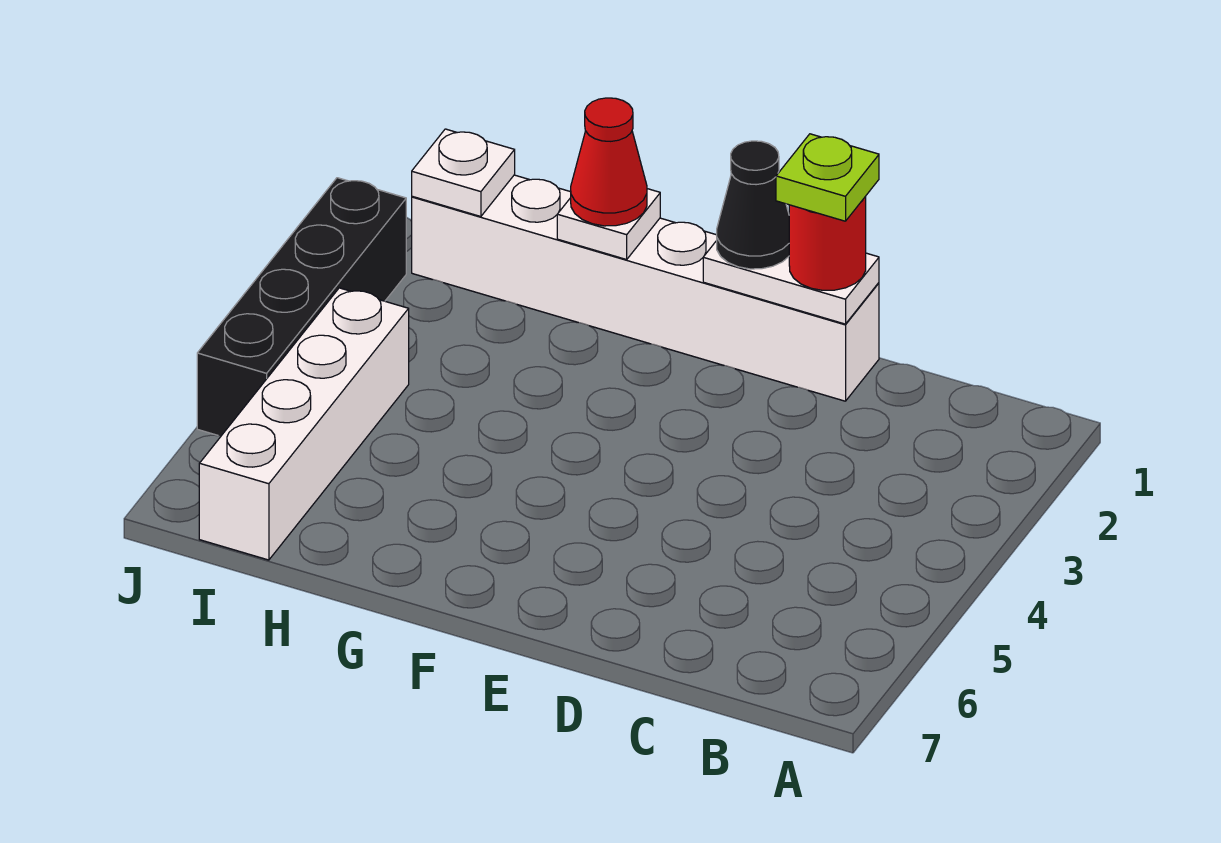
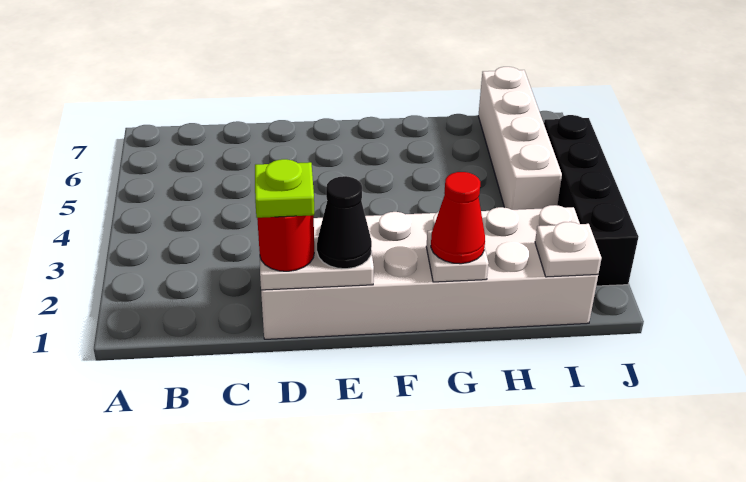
white 1x6 brick [412,175,879,401] -> white 2x6 brick [261,205,598,339]

